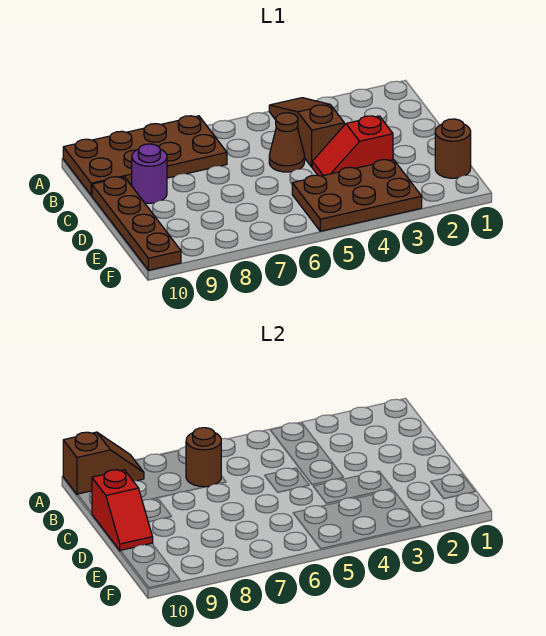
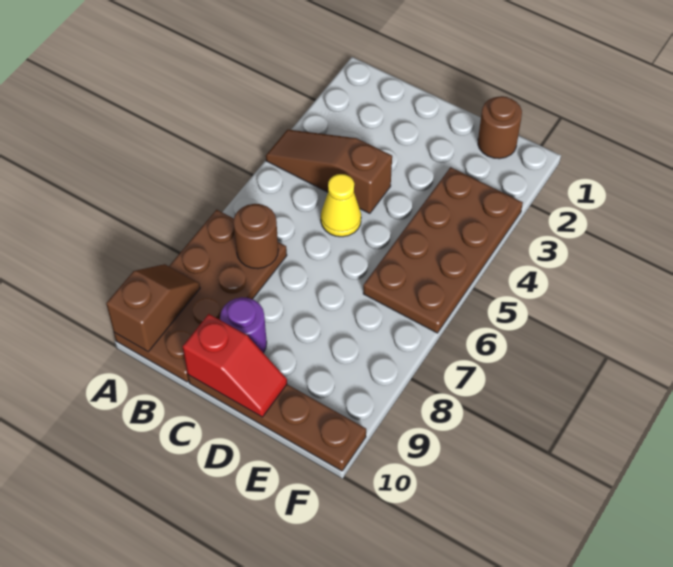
brown 1x1 cone [269,113,305,172] -> yellow 1x1 cone [321,174,361,237]
red 1x2 slope [312,116,393,176] -> none
brown 2x3 plate [292,160,422,231] -> brown 2x4 plate [363,167,523,333]

